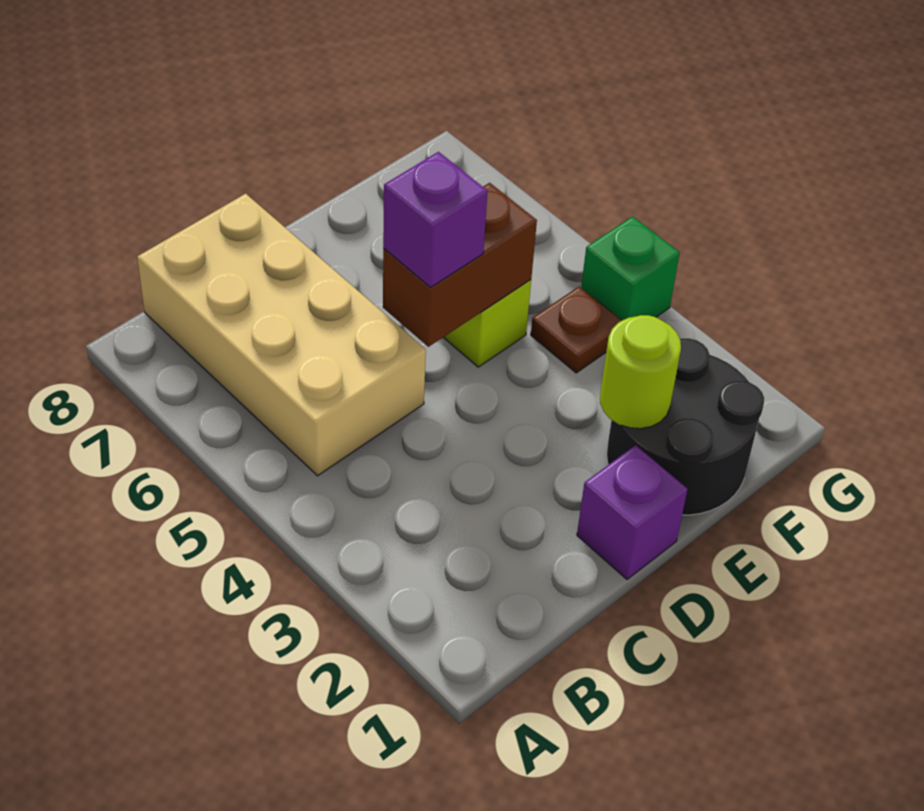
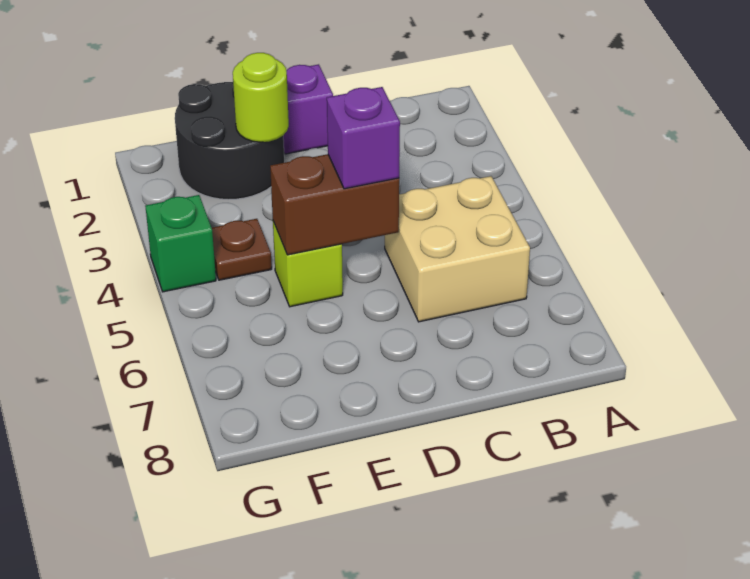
tan 2x4 brick [137,194,426,476] -> tan 2x2 brick [385,176,530,322]

